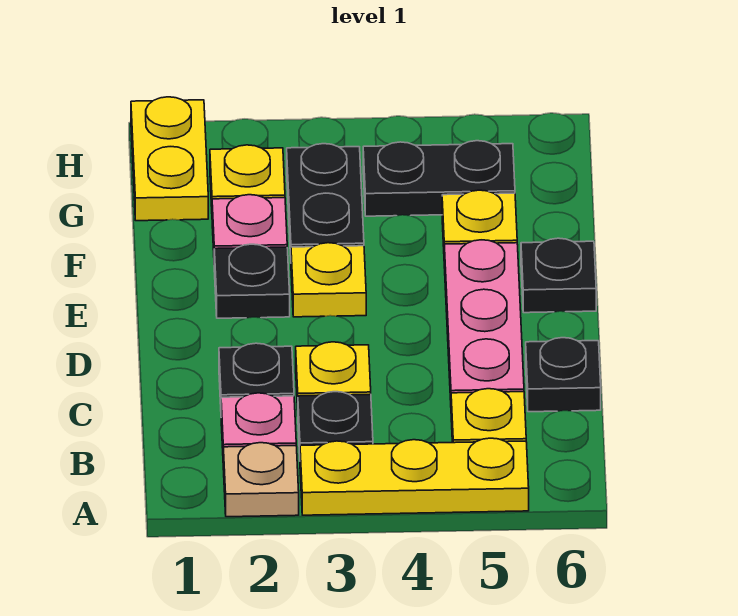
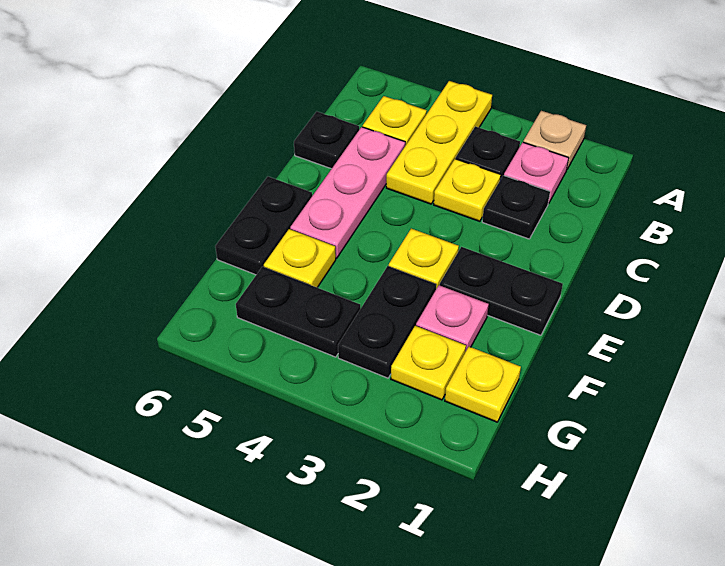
yellow 1x3 plate [300,438,529,515] -> yellow 1x3 plate turned to [386,81,492,204]
black 1x1 plate [214,244,290,318] -> black 1x2 plate [440,247,563,335]
black 1x1 plate [521,238,596,313] -> black 1x2 plate [215,176,312,275]
yellow 1x2 plate [131,97,208,221] -> yellow 1x1 plate [445,347,521,422]

